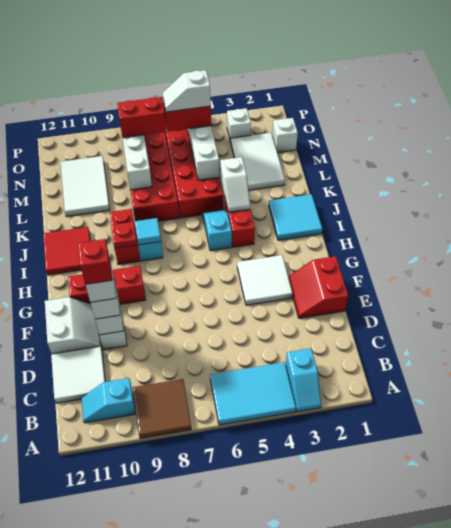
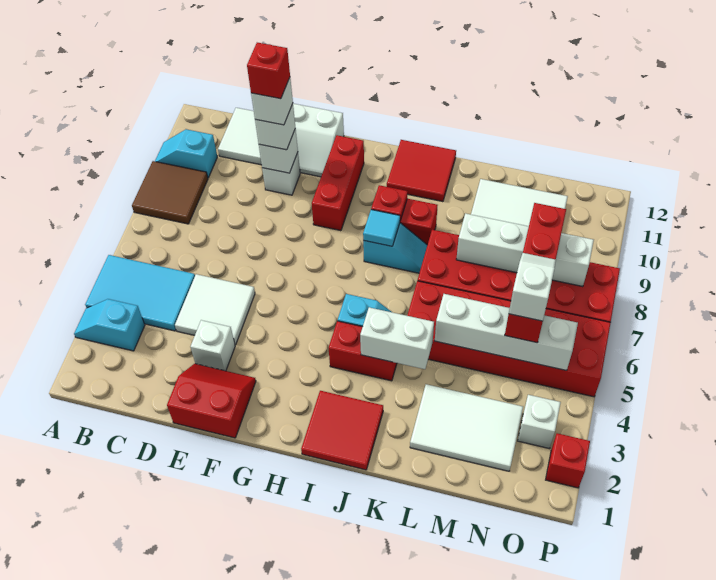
cyan 2x3 tile [210,362,296,425] -> cyan 2x3 tile turned to [85,255,195,331]
cyan 1x2 slope [81,378,135,423] -> cyan 1x2 slope turned to [155,129,217,178]
white 2x2 tile [237,255,293,305] -> white 2x2 tile moved to [175,274,255,345]
cyan 2x2 tile [269,194,322,240] -> red 2x2 tile [301,391,383,470]
white 1x2 slope [220,157,250,212] -> white 1x2 brick [360,307,434,369]
white 1x1 brick [272,118,298,153] -> white 1x1 brick moved to [191,320,235,371]
none -> red 1x1 brick [546,433,590,488]

